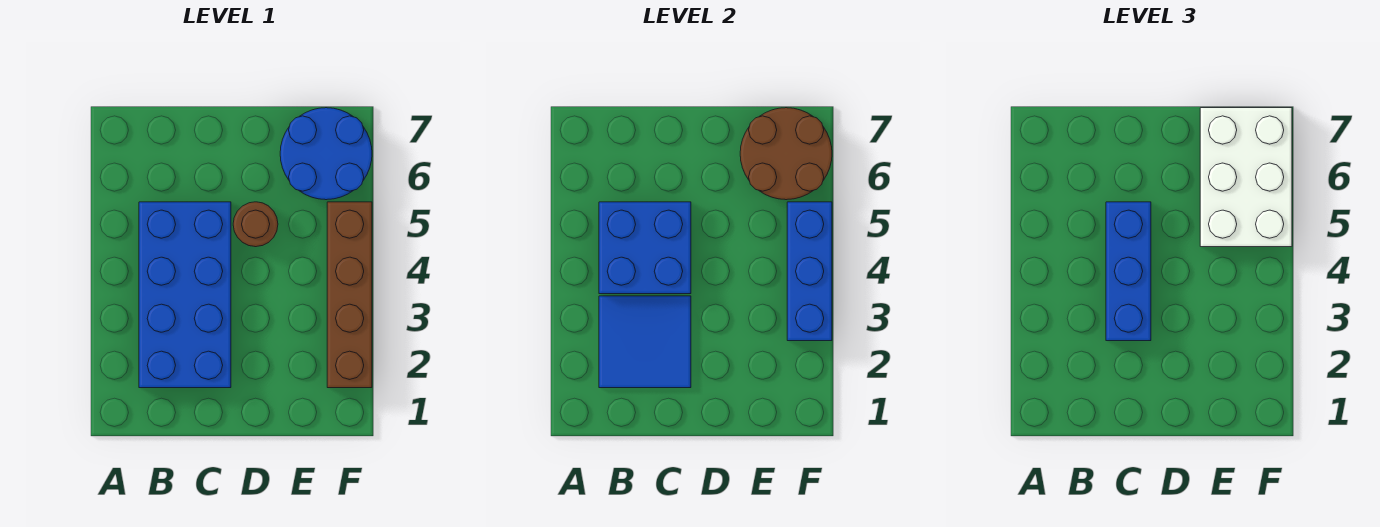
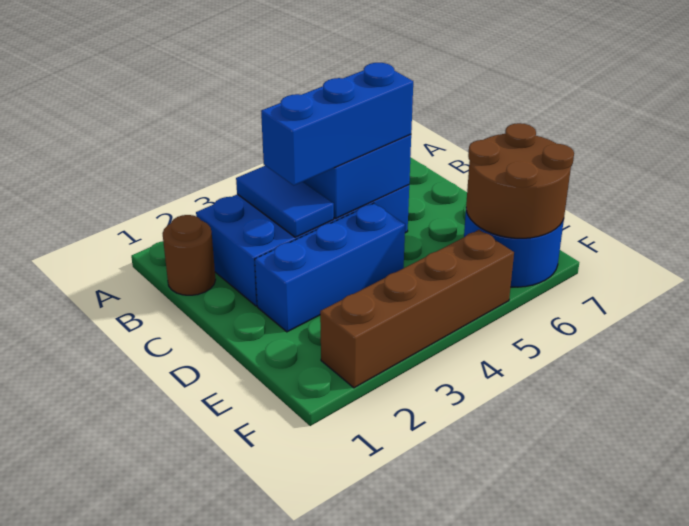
blue 2x2 tile [599,296,691,388] -> blue 1x2 tile [236,166,334,237]
brown 1x1 round brick [233,202,278,247] -> brown 1x1 round brick moved to [163,215,216,295]
white 2x3 brick [1200,108,1292,247] -> none
blue 1x3 brick [787,202,832,341] -> blue 1x3 brick moved to [255,203,405,332]

